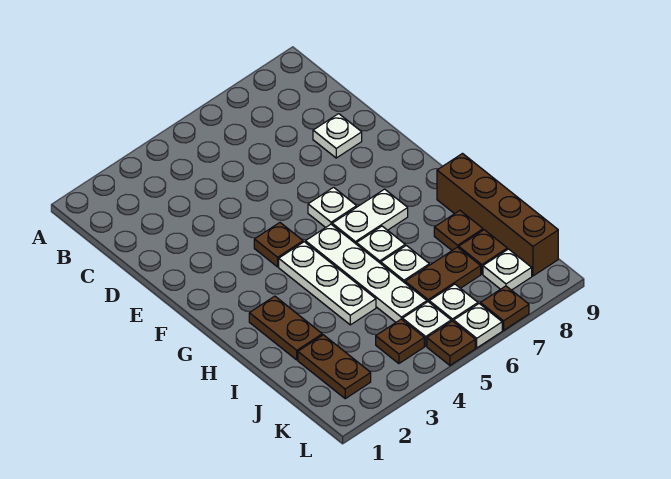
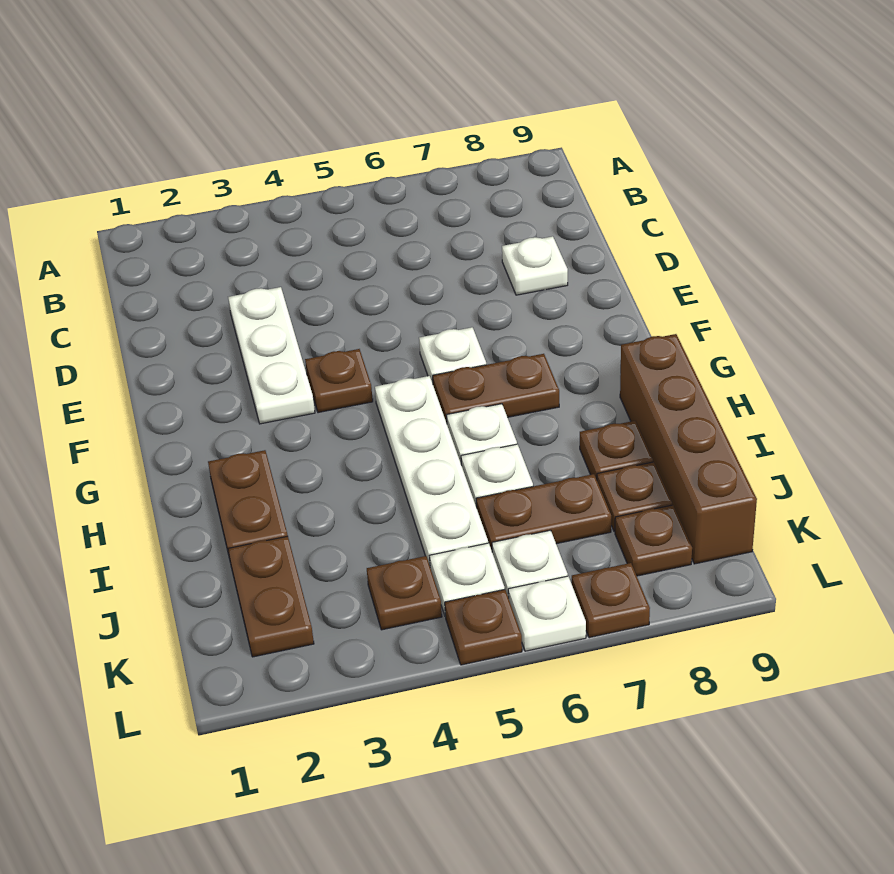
white 1x3 plate [279,242,376,325] -> white 1x3 plate moved to [228,287,315,424]
white 1x2 plate [332,189,408,244] -> brown 1x2 plate [433,354,559,423]
white 1x1 plate [483,249,532,290] -> brown 1x1 plate [615,505,692,576]

